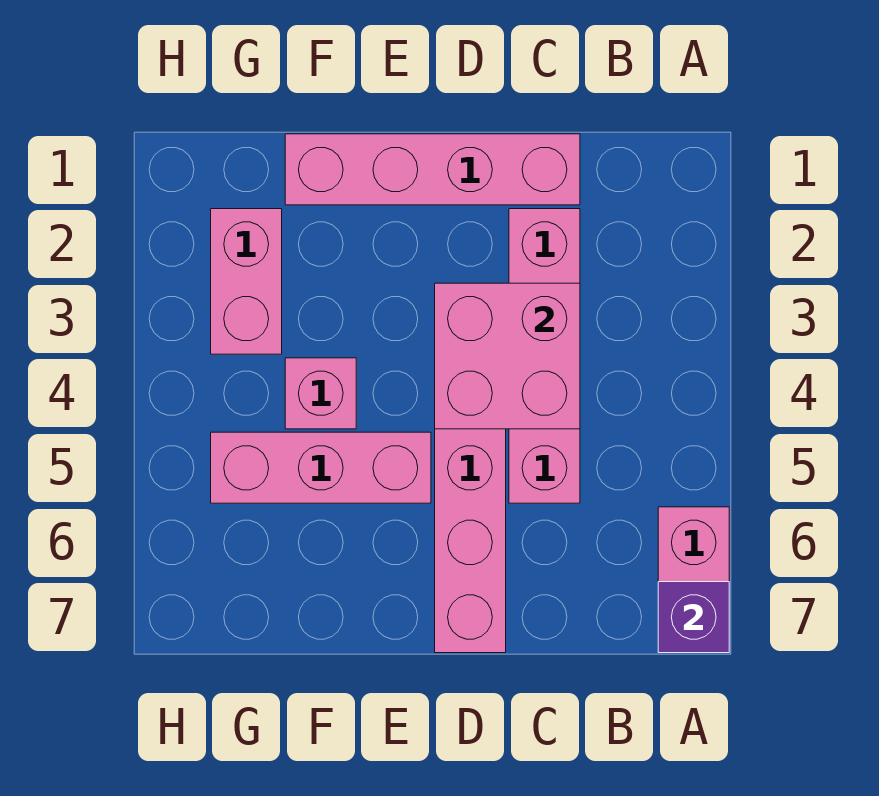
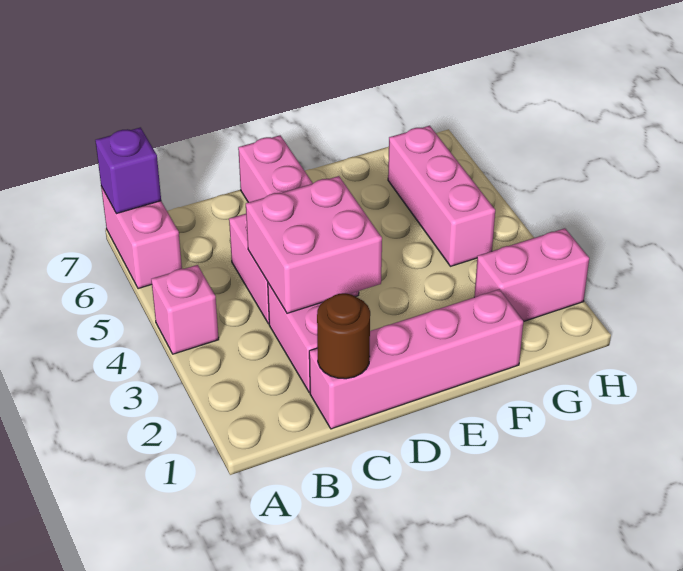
none -> brown 1x1 round brick [317,293,370,379]
pink 1x3 brick [211,432,431,503] -> pink 1x3 brick turned to [388,126,495,266]
pink 1x1 brick [285,358,356,429] -> pink 1x1 brick moved to [151,265,219,354]
pink 1x2 brick [211,209,282,354] -> pink 1x2 brick turned to [474,228,589,321]

